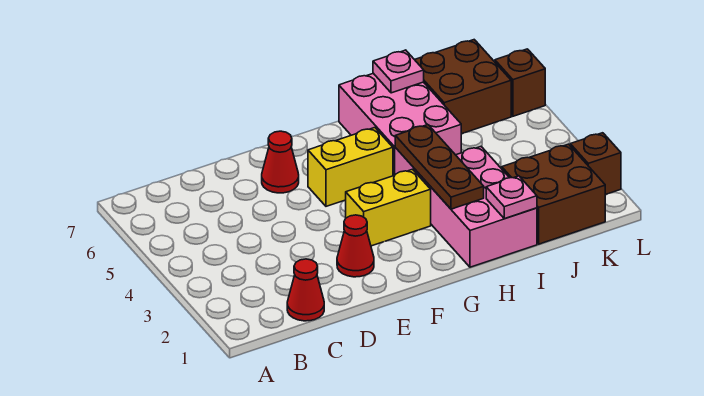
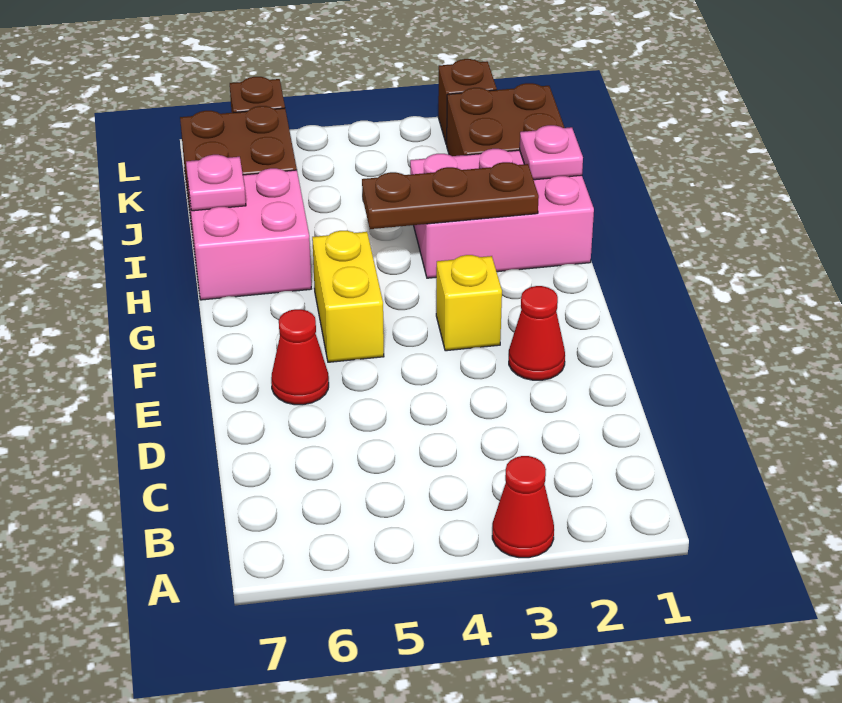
red 1x1 cone [287,259,324,321] -> red 1x1 cone moved to [492,456,554,558]
yellow 1x2 brick [346,169,431,246] -> yellow 1x1 brick [436,255,502,351]
pink 2x3 brick [339,73,461,176] -> pink 2x2 brick [188,168,311,300]

